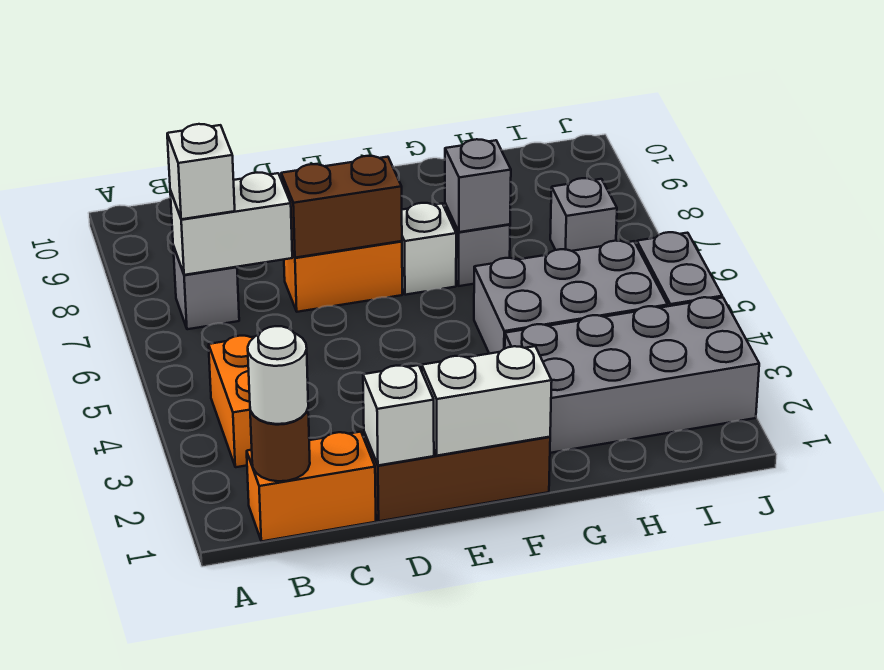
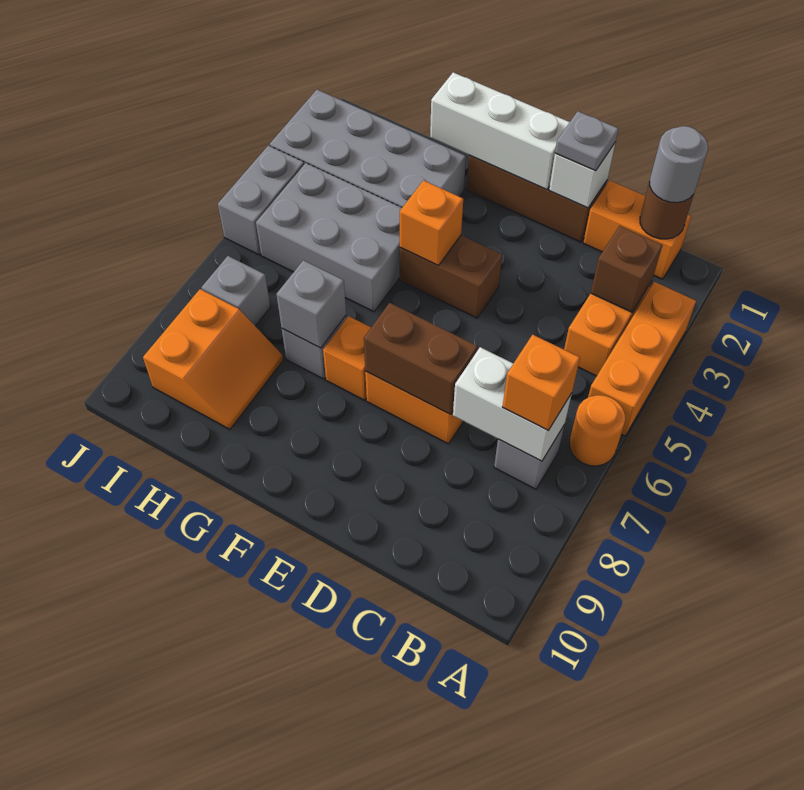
none -> orange 1x3 brick [588,282,696,436]
none -> orange 1x1 round brick [570,395,625,466]
white 1x1 round brick [248,326,308,424] -> grey 1x1 round brick [650,126,708,203]
none -> brown 1x1 brick [591,226,662,313]
white 1x1 brick [167,124,235,219] -> orange 1x1 brick [503,335,580,431]
none -> grey 1x1 plate [555,111,618,171]
white 1x2 brick [422,346,552,456] -> white 1x3 brick [430,72,570,189]
none -> brown 1x2 brick [400,235,502,318]
none -> orange 1x1 brick [400,180,463,266]
white 1x1 brick [402,203,456,295] -> orange 1x1 brick [323,316,371,400]
none -> orange 2x2 slope [143,289,283,429]

